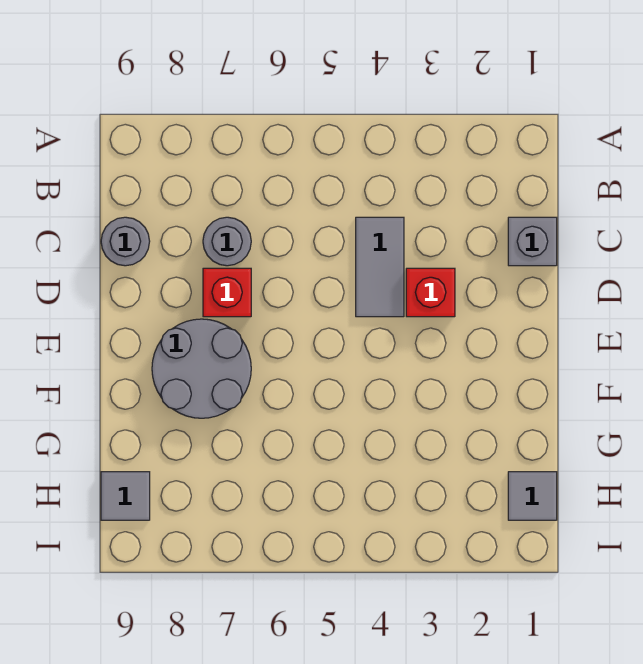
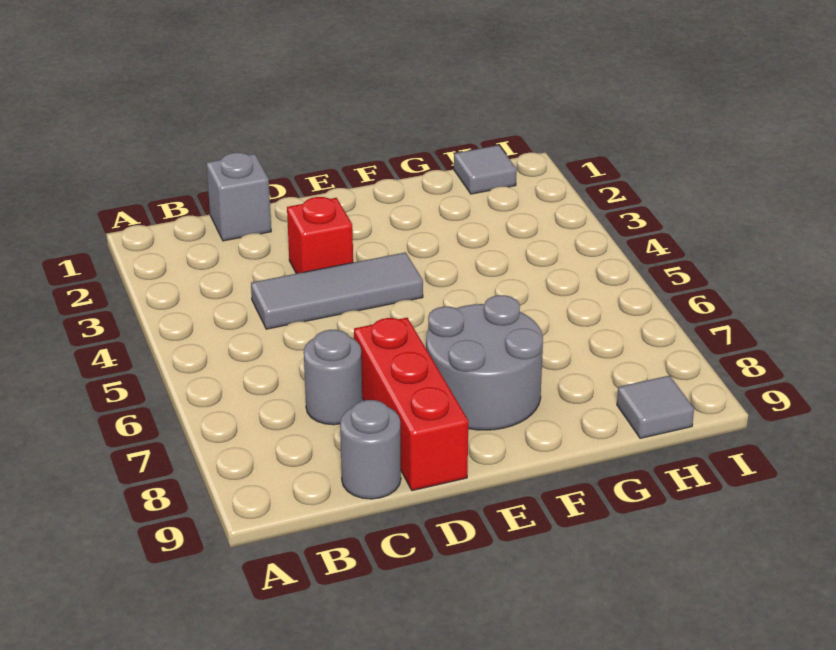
grey 1x2 tile [356,217,404,317] -> grey 1x3 tile [251,252,423,329]
red 1x1 brick [203,268,251,317] -> red 1x3 brick [354,318,468,491]

